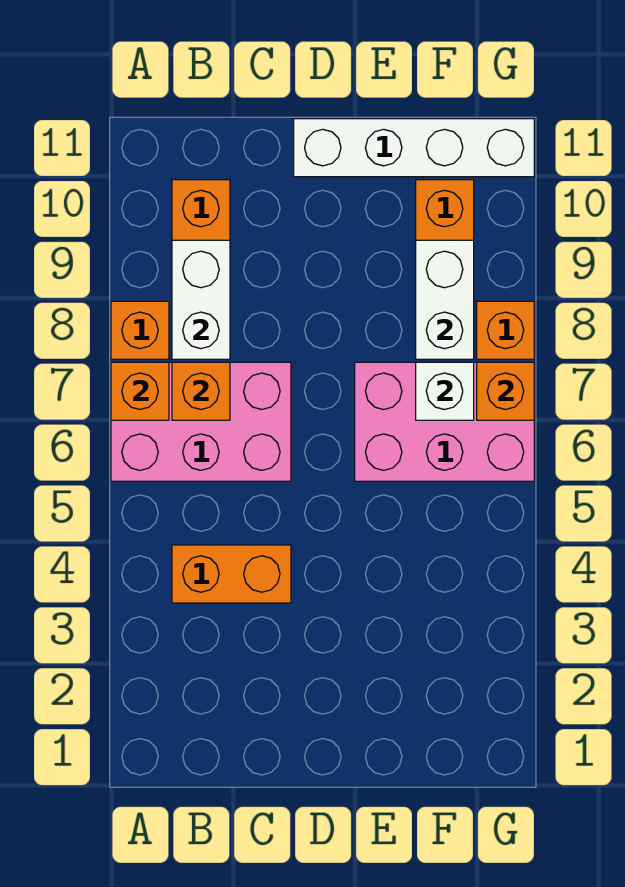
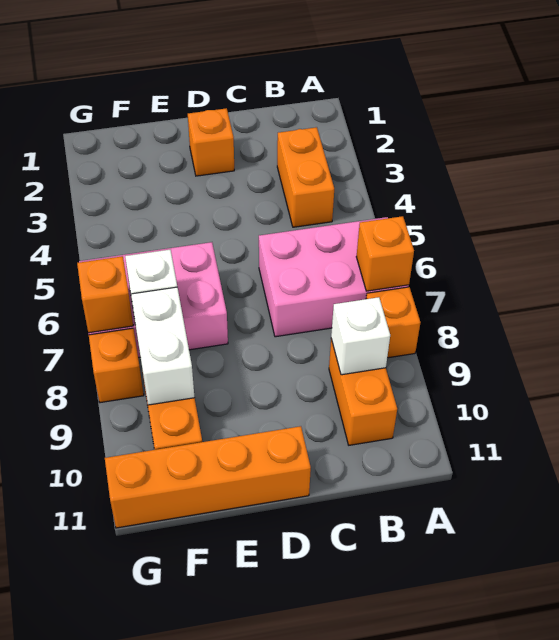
orange 1x2 brick [172,545,291,603] -> orange 1x2 brick turned to [277,127,334,227]
orange 1x1 brick [172,362,230,420] -> orange 1x1 brick moved to [188,108,234,176]
white 1x2 brick [172,240,230,359] -> white 1x1 brick [331,297,390,375]
white 1x4 brick [294,119,534,177] -> orange 1x4 brick [105,426,311,528]

